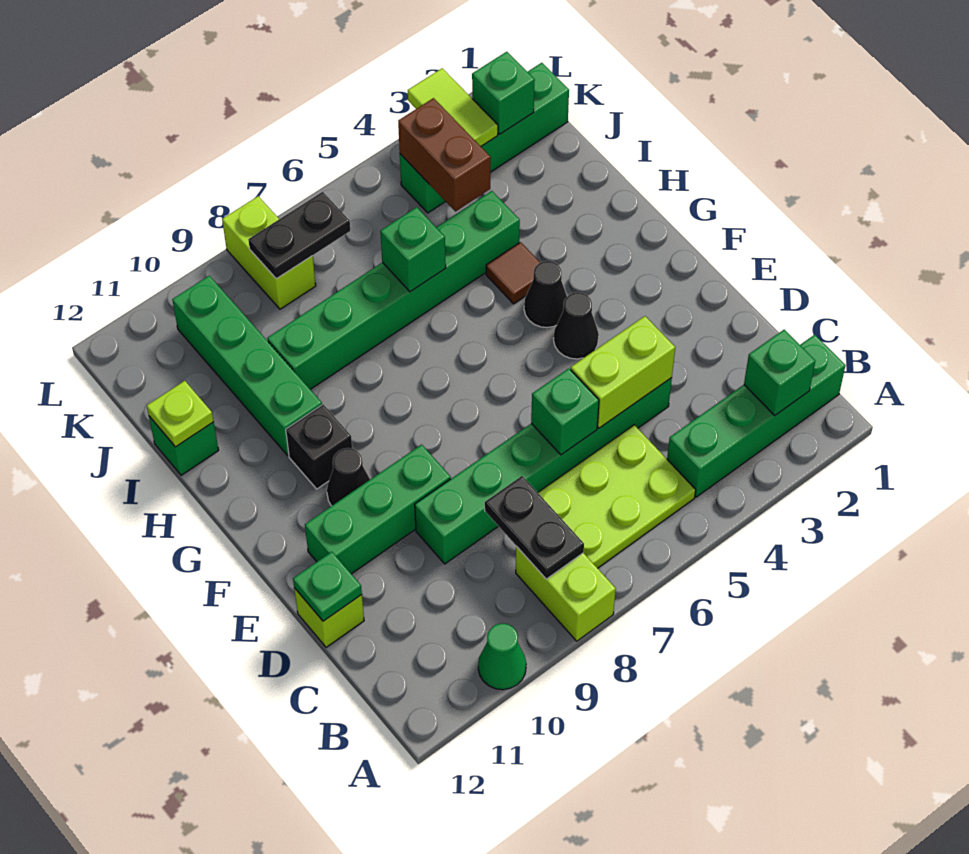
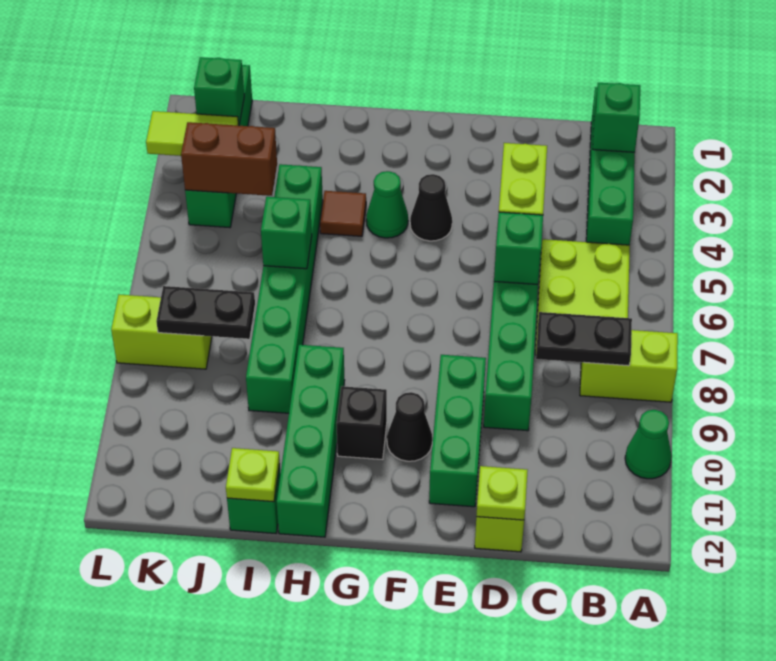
green 1x1 plate [293,552,362,621] -> lime 1x1 plate [476,466,528,520]
black 1x1 cone [524,261,567,328] -> green 1x1 cone [366,171,408,238]
green 1x4 brick [172,276,322,456] -> green 1x4 brick turned to [277,345,345,537]
black 1x2 plate [248,192,350,279] -> black 1x2 plate turned to [156,286,255,339]

